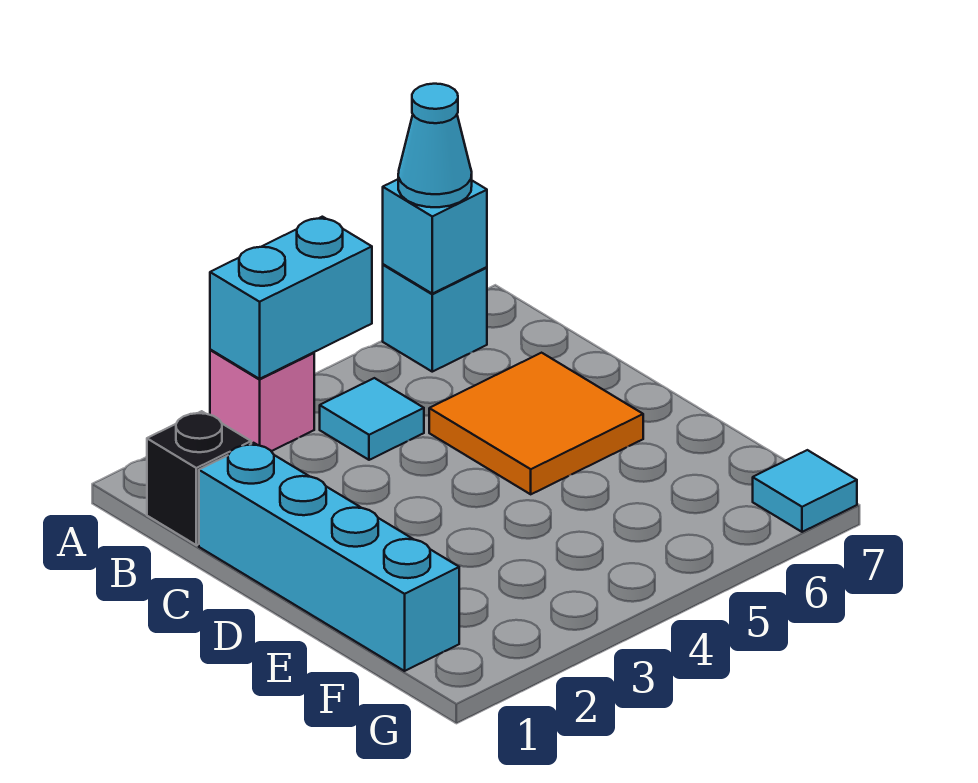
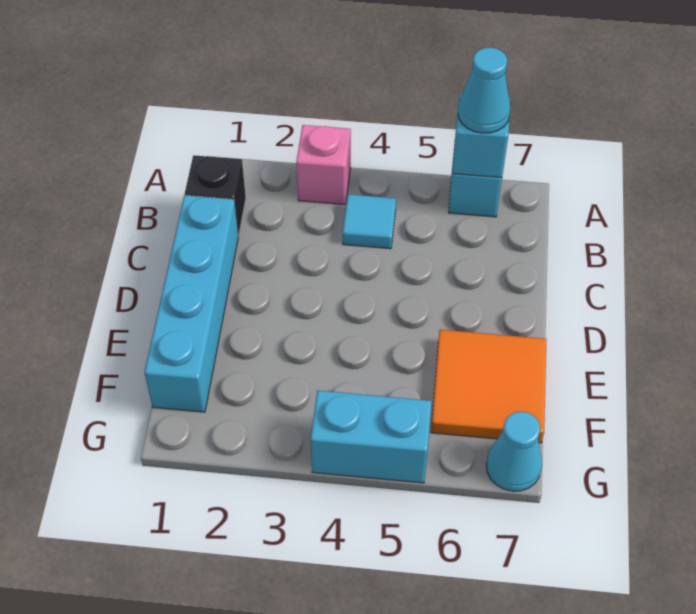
cyan 1x2 brick [210,217,372,379] -> cyan 1x2 brick moved to [311,391,432,483]
orange 2x2 tile [429,353,643,494] -> orange 2x2 tile moved to [431,330,546,443]
cyan 1x1 tile [753,450,857,532] -> cyan 1x1 cone [486,412,542,491]

